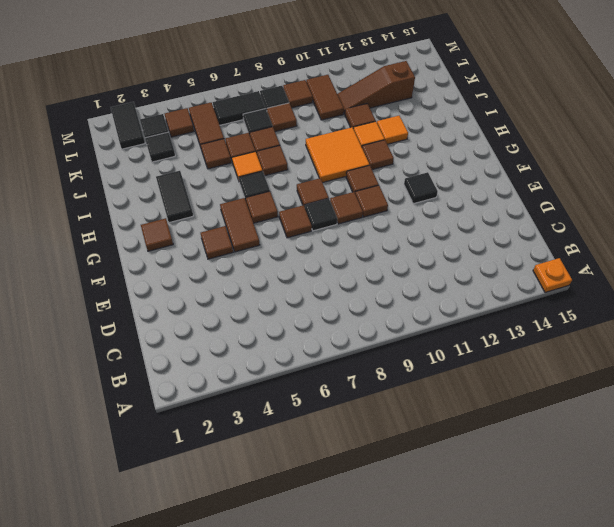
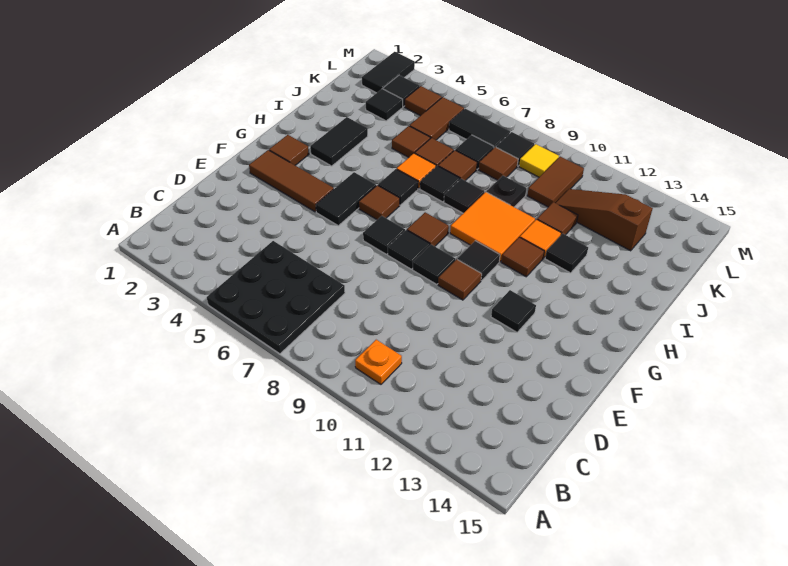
none -> black 3x3 plate [207,241,345,354]
orange 1x1 plate [533,258,572,292] -> orange 1x1 plate moved to [355,340,402,384]
brown 1x1 tile [200,226,233,259] -> brown 1x3 tile [249,150,334,212]
brown 1x2 tile [220,198,260,252] -> black 1x2 tile [316,172,376,226]
brown 1x1 tile [279,205,312,238] -> black 1x1 tile [363,216,405,254]
brown 1x1 tile [330,192,363,224] -> black 1x1 tile [413,244,455,284]
brown 1x1 tile [346,165,379,192] -> black 1x1 tile [458,241,500,280]
brown 1x1 tile [257,146,288,176] -> black 1x1 tile [420,166,460,202]
none -> black 1x1 tile [444,179,484,213]
orange 1x1 tile [377,116,408,144] -> black 1x1 tile [545,234,588,273]
none -> black 1x1 plate [487,176,526,207]
brown 1x1 tile [283,80,312,108] -> yellow 1x1 tile [519,144,559,177]

